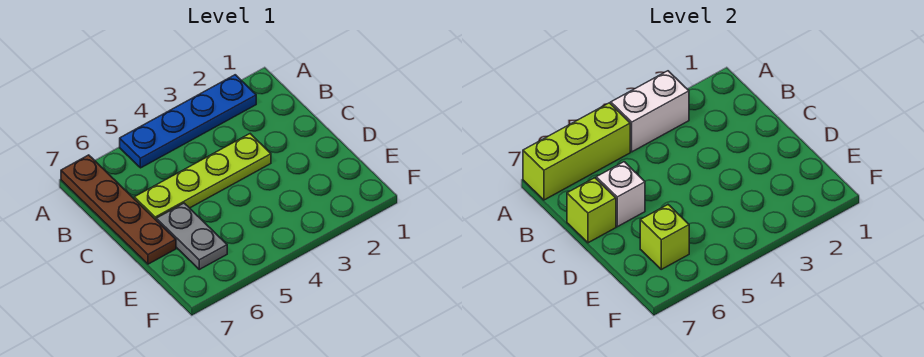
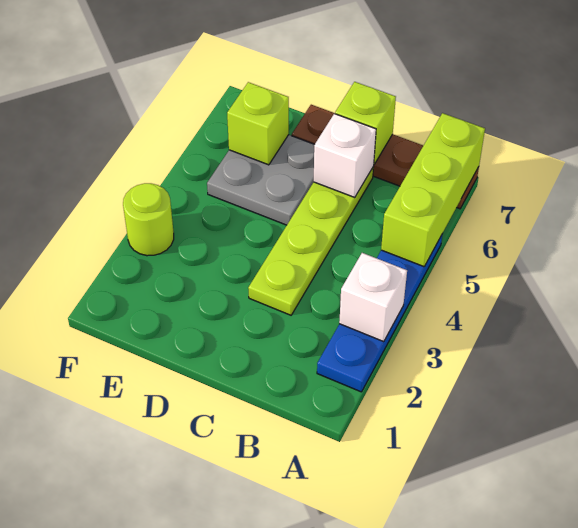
white 1x2 brick [611,71,689,152] -> white 1x1 brick [339,253,407,342]
grey 1x2 plate [156,203,227,269] -> grey 2x2 plate [207,135,315,225]
none -> lime 1x1 round brick [123,183,174,256]

